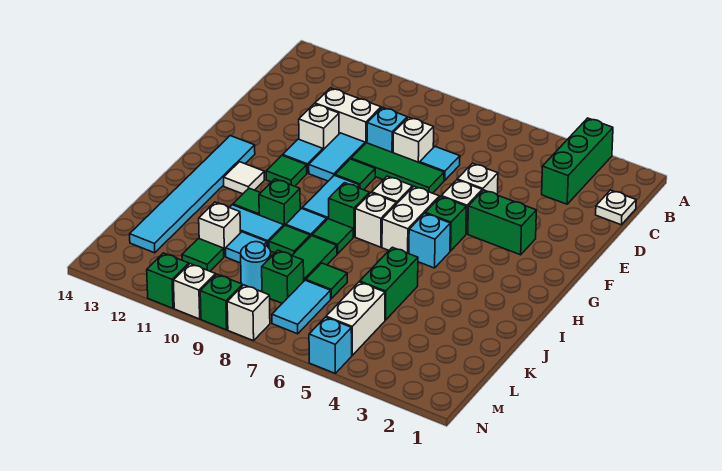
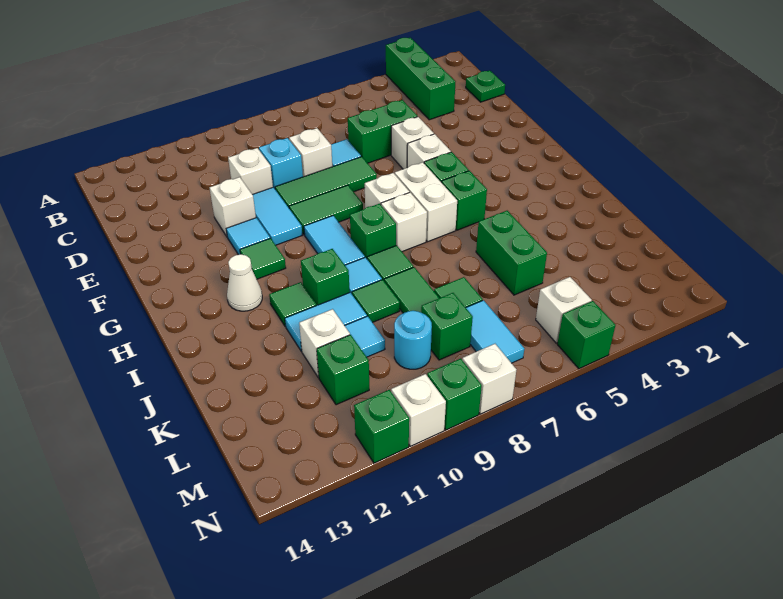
white 1x1 plate [596,190,636,225] -> green 1x1 plate [466,70,505,102]
white 1x2 brick [315,88,381,144] -> white 1x1 brick [228,148,273,194]
green 1x2 brick [468,190,536,255] -> green 1x2 brick moved to [348,100,417,163]
green 1x1 tile [335,159,375,190] -> green 1x2 tile [289,185,363,235]
cyan 1x6 tile [130,136,255,253] -> none
cyan 1x1 brick [409,213,450,268] -> green 1x1 brick [442,171,487,230]
white 1x1 tile [224,162,264,194] -> white 1x1 cone [227,254,262,311]
white 1x2 brick [326,282,385,355] -> white 1x1 brick [536,277,592,343]
green 1x1 tile [182,238,224,271] -> green 1x1 brick [317,335,369,405]
cyan 1x1 brick [309,317,352,373] -> green 1x1 brick [557,301,615,369]

